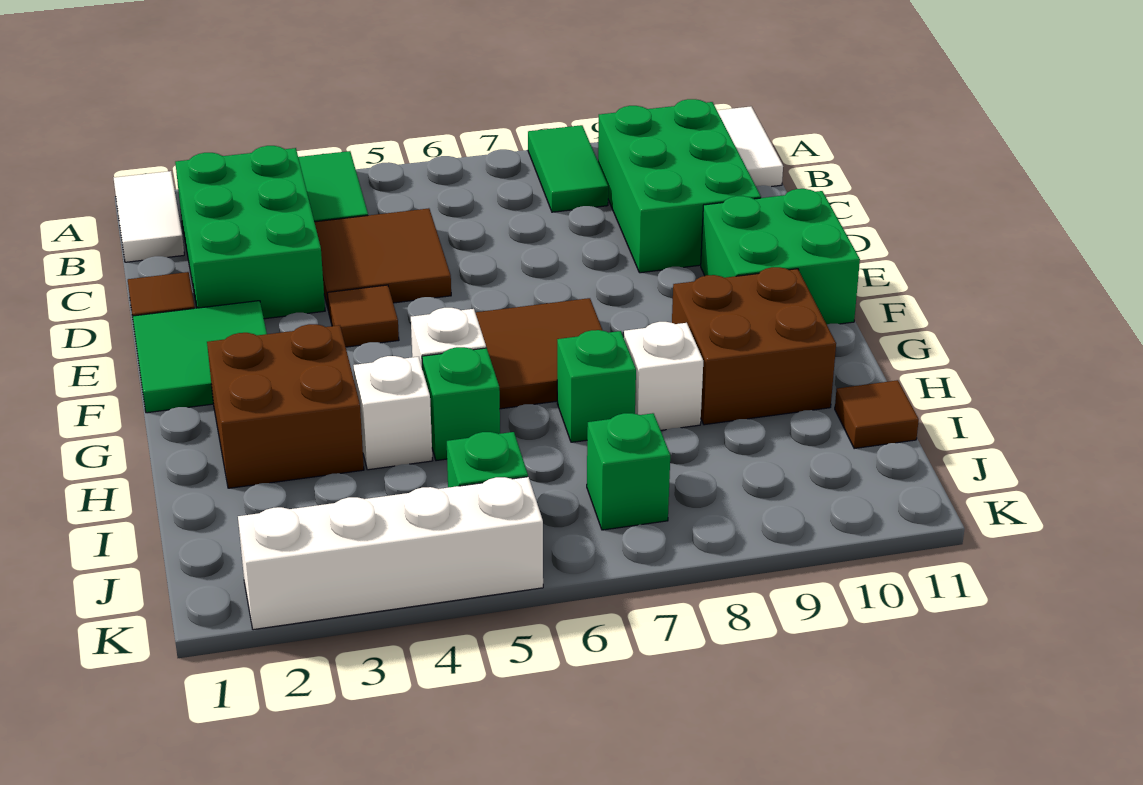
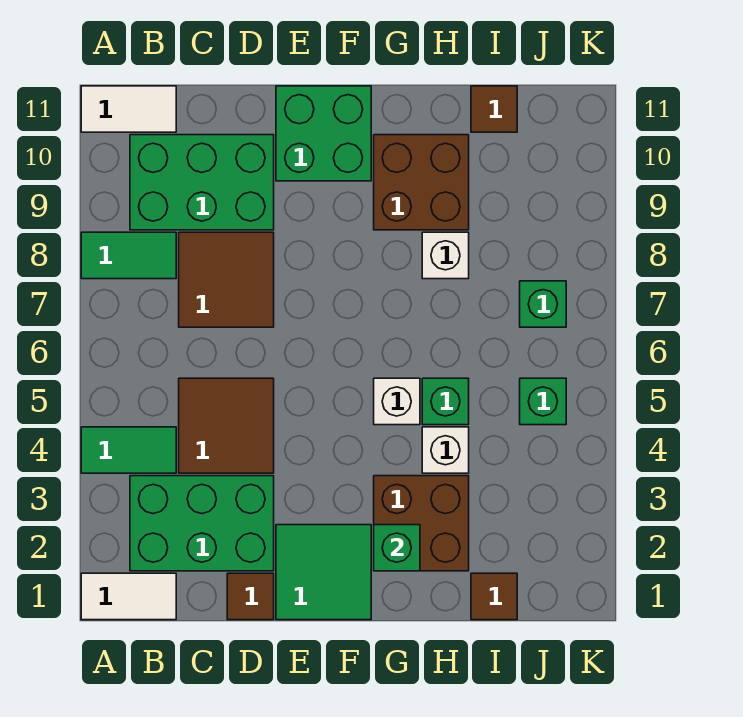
brown 1x1 tile [327,285,399,347] -> brown 1x1 tile moved to [471,573,517,620]
brown 2x2 tile [475,298,603,409] -> brown 2x2 tile moved to [179,232,274,327]
green 1x1 brick [557,330,636,442] -> green 1x1 brick moved to [374,525,420,571]
white 1x4 brick [238,477,543,630] -> none

